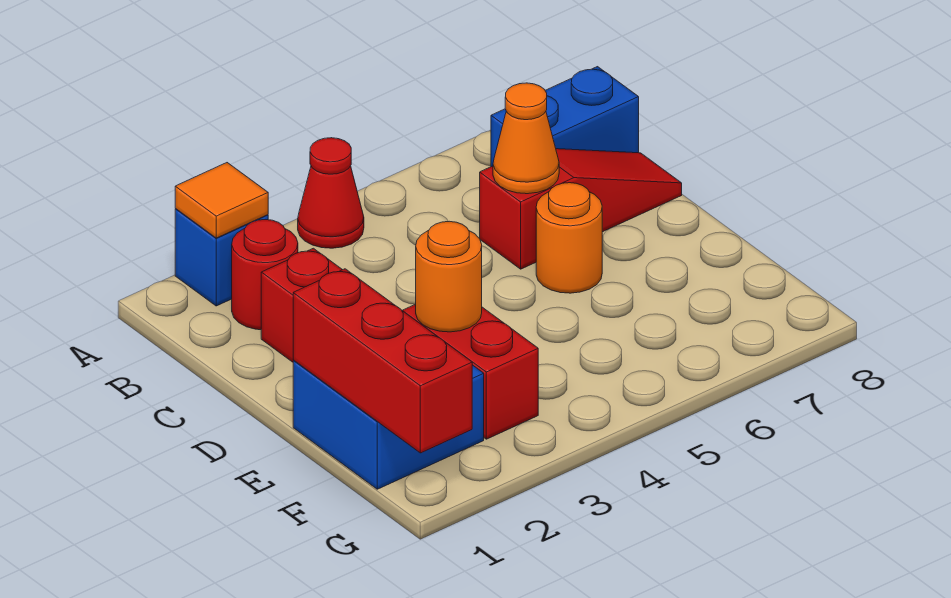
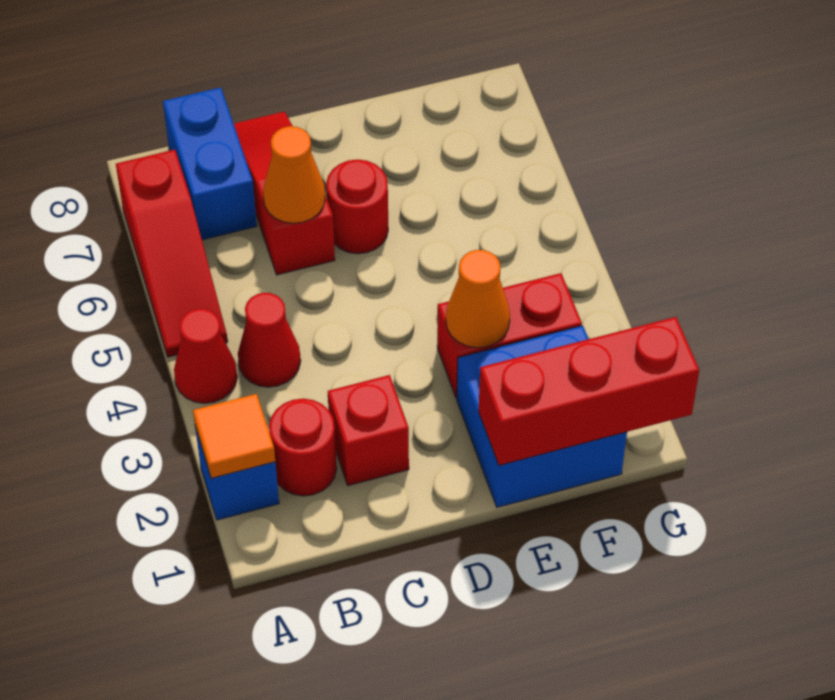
none -> red 1x3 slope [116,150,228,357]
none -> red 1x1 cone [238,293,301,387]
orange 1x1 round brick [536,183,602,293] -> red 1x1 round brick [326,159,388,254]
orange 1x1 round brick [416,221,482,332] -> orange 1x1 cone [446,250,510,348]

